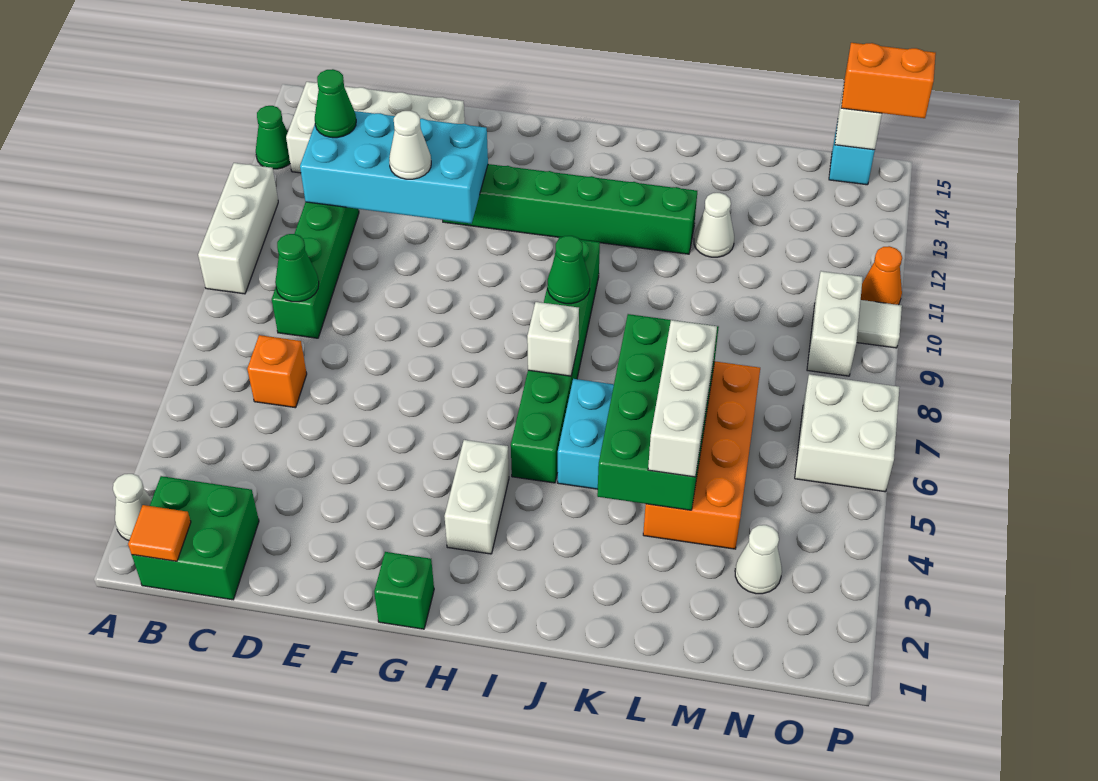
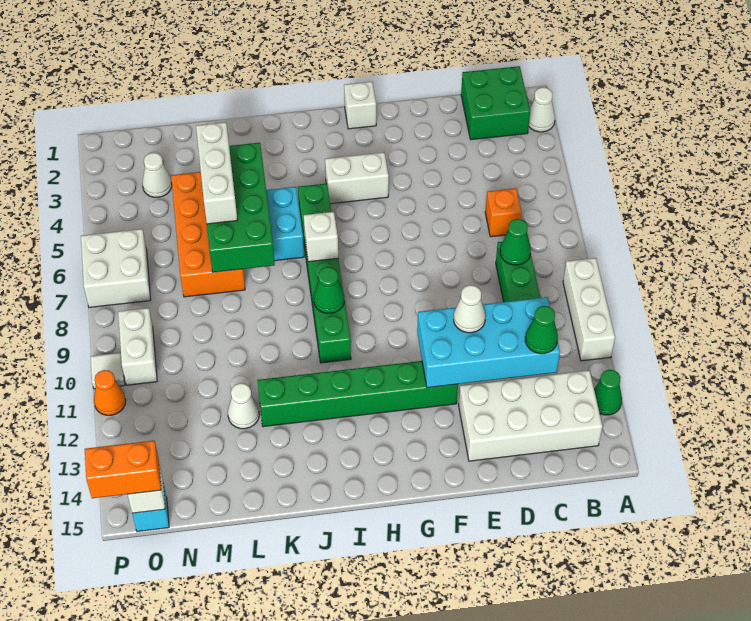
orange 1x1 tile [128,505,191,561] -> none
green 1x1 brick [374,552,434,629] -> white 1x1 brick [344,82,376,129]
white 1x2 brick [444,440,509,554] -> white 1x2 brick turned to [325,152,389,204]

